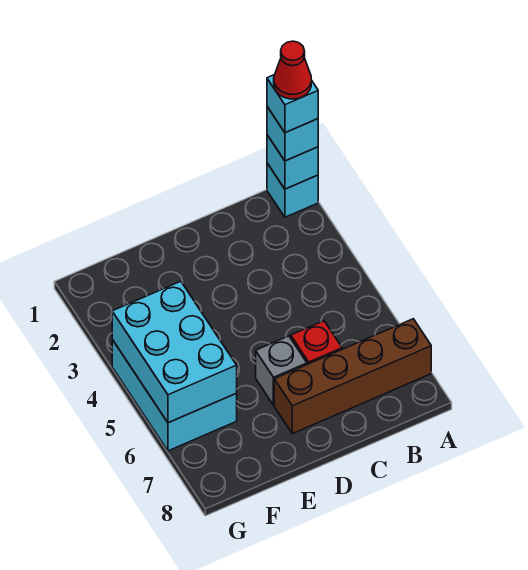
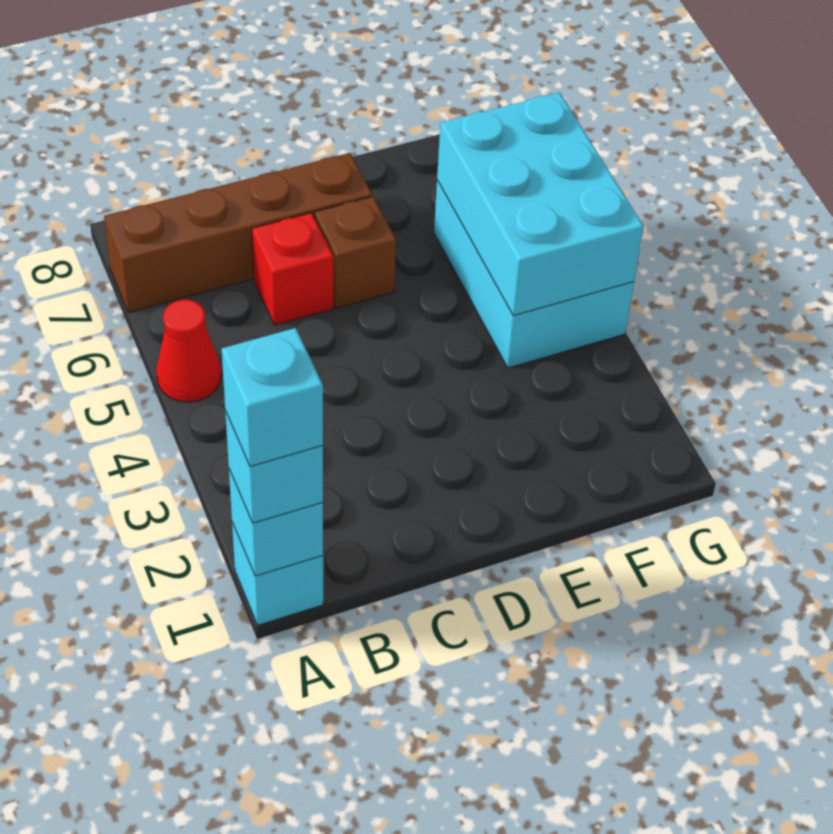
red 1x1 cone [274,41,311,99] -> red 1x1 cone moved to [156,300,221,402]
grey 1x1 brick [256,336,307,405] -> brown 1x1 brick [315,197,396,308]

